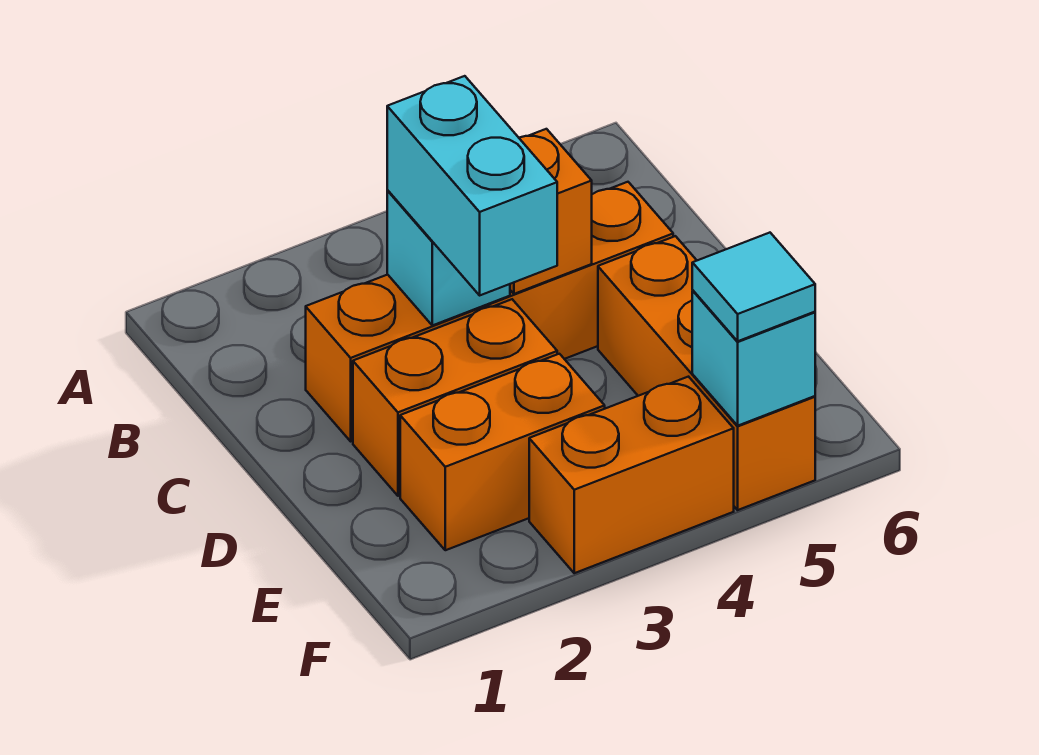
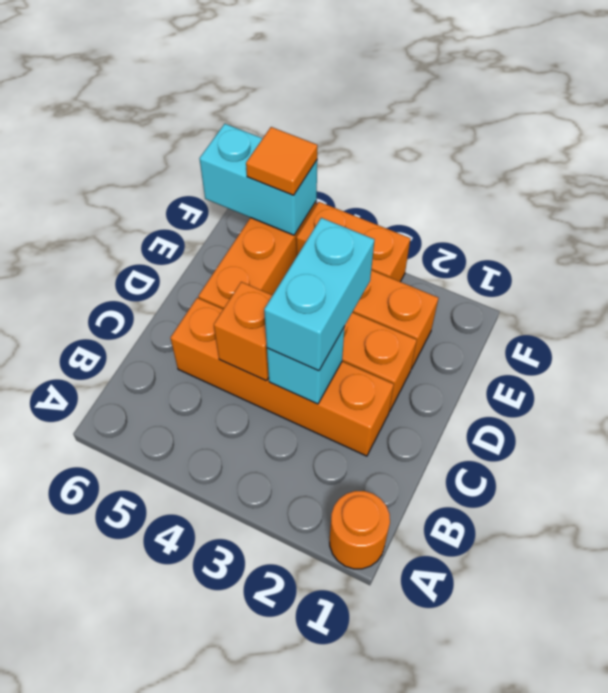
none -> orange 1x1 round brick [330,491,390,569]
cyan 1x1 brick [692,291,815,426] -> cyan 1x2 brick [199,124,317,235]
cyan 1x1 tile [692,233,815,341] -> orange 1x1 tile [246,127,318,195]

